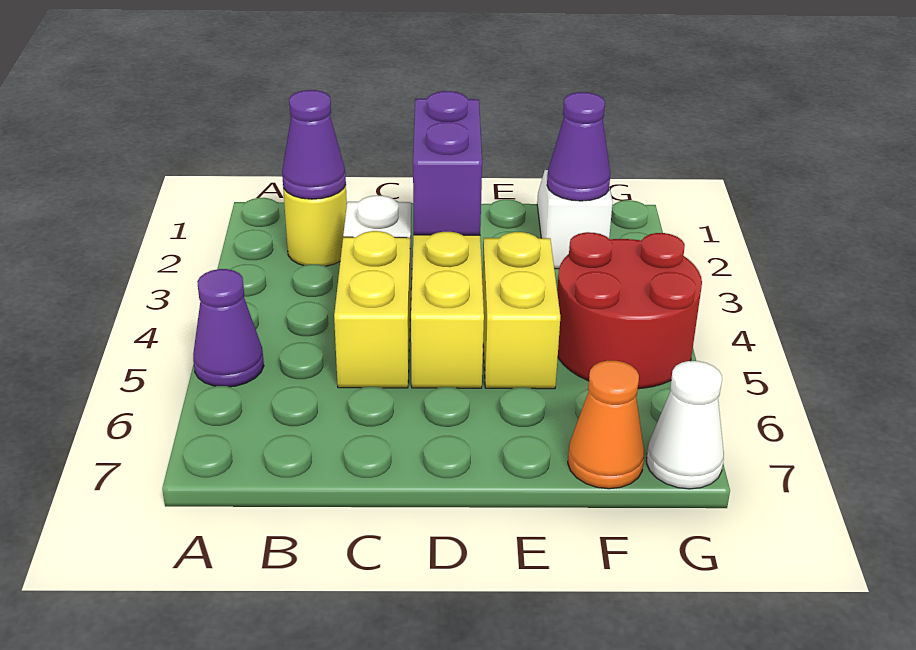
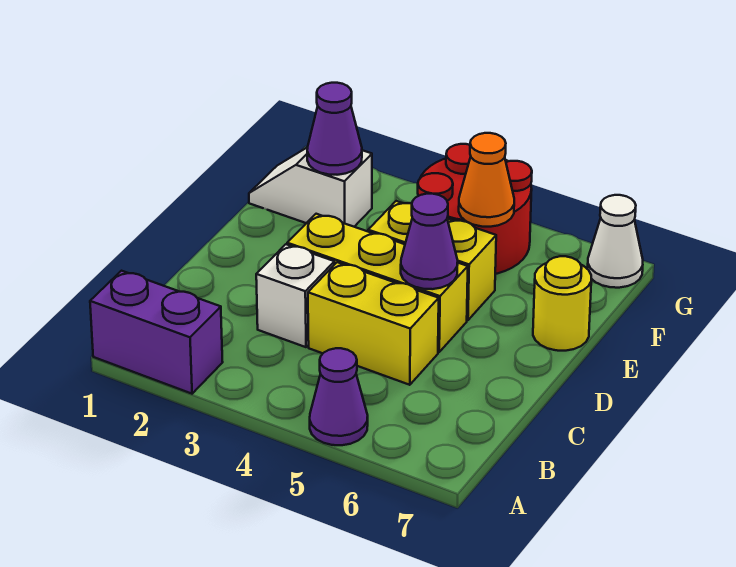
yellow 1x1 round brick [283,185,347,266] -> yellow 1x1 round brick moved to [533,256,591,351]
purple 1x1 cone [282,90,346,199] -> purple 1x1 cone moved to [401,194,458,289]
purple 1x2 brick [413,91,482,235] -> purple 1x2 brick moved to [90,271,223,394]
orange 1x1 cone [568,360,644,489] -> orange 1x1 cone moved to [459,133,514,227]

